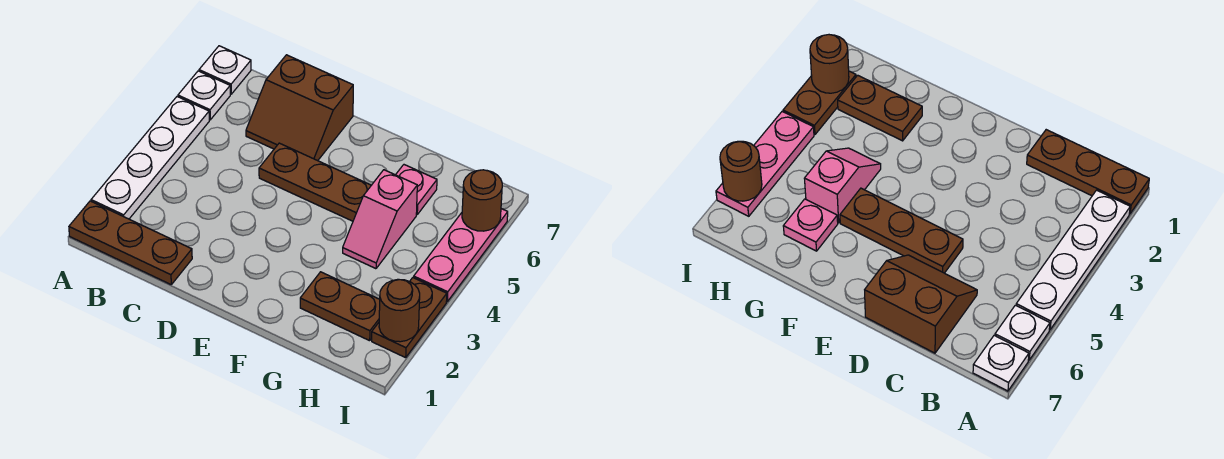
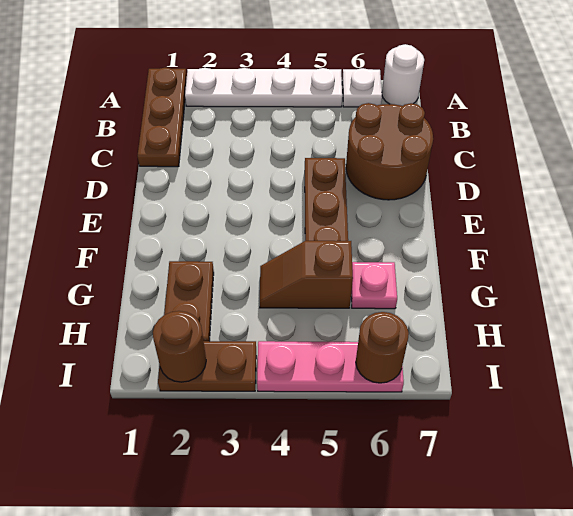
white 1x1 plate [199,46,251,94] -> white 1x1 round brick [382,44,424,106]
brown 2x2 slope [246,55,353,161] -> brown 2x2 round brick [346,103,433,200]
pink 1x2 slope [343,170,417,269] -> brown 1x2 slope [260,241,353,308]

